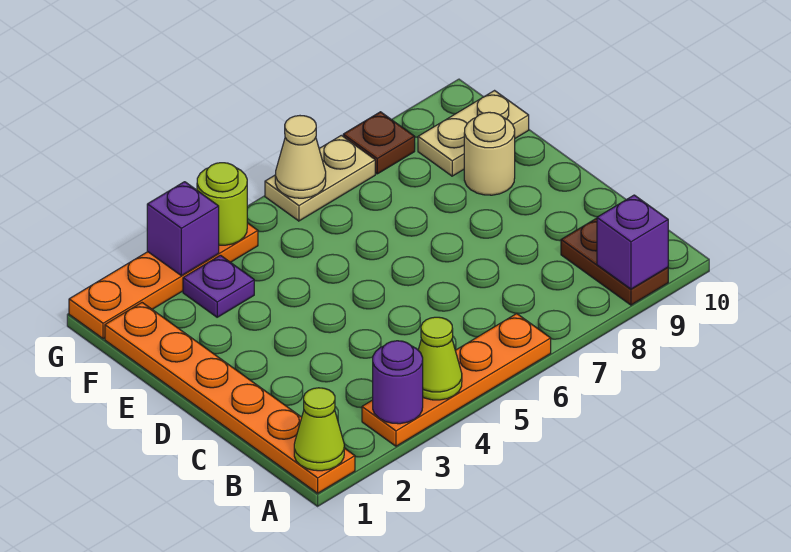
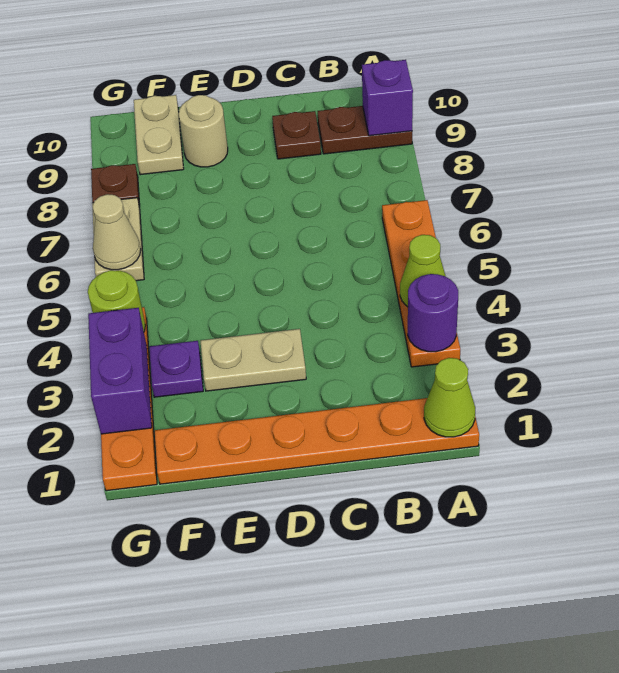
none -> brown 1x1 plate [272,111,321,159]
none -> tan 1x2 plate [201,329,306,391]
purple 1x1 brick [147,182,219,276] -> purple 1x2 brick [88,308,152,434]

